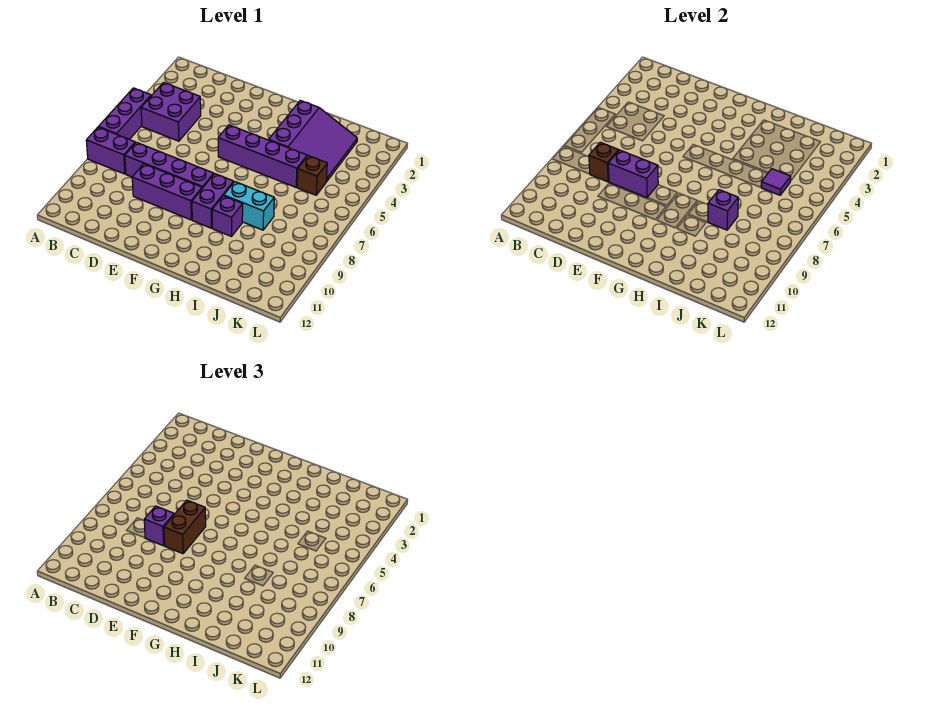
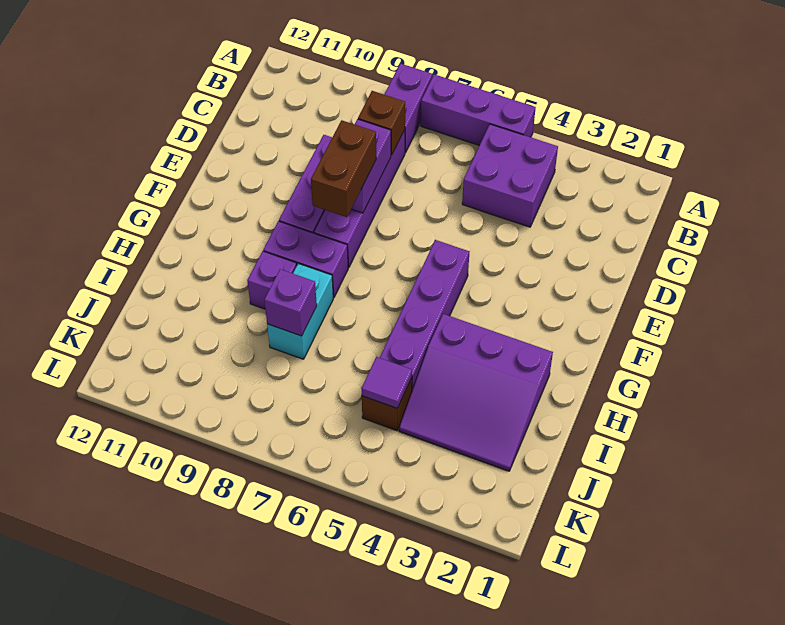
purple 1x1 brick [144,506,174,546] -> none
brown 1x2 brick [164,500,206,554] -> brown 1x2 brick turned to [311,120,376,217]

